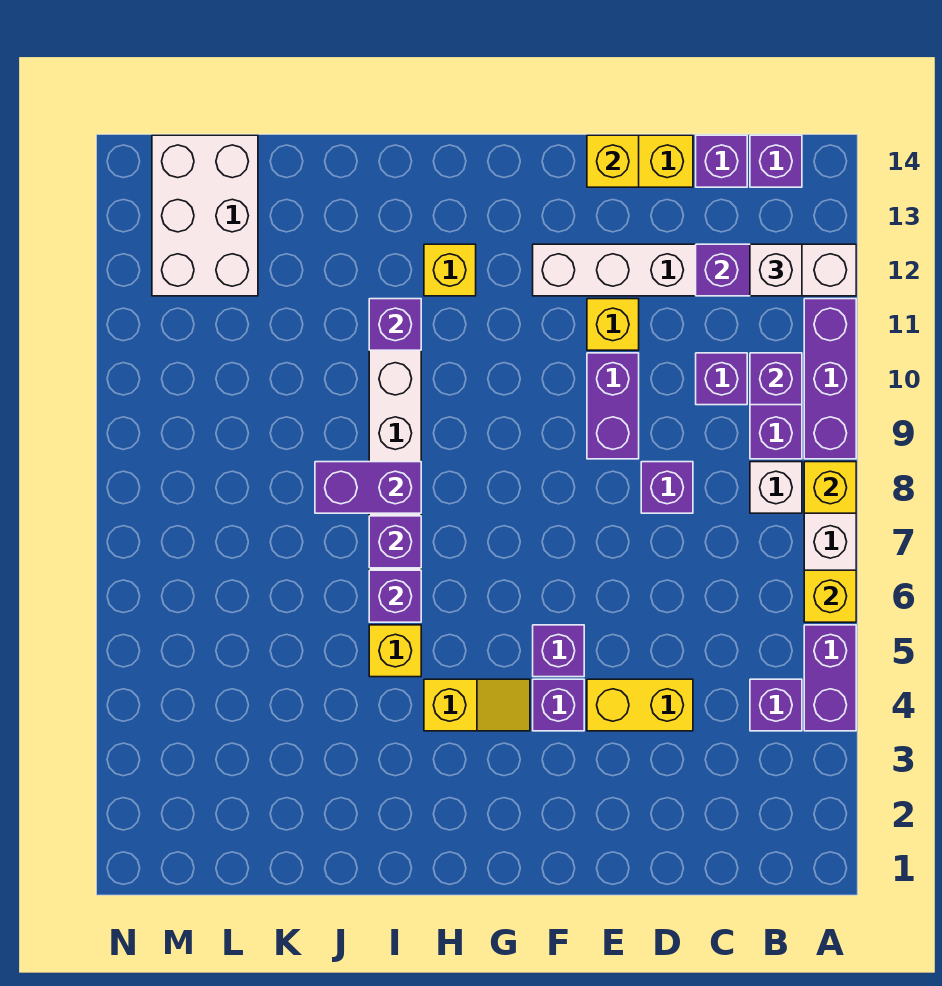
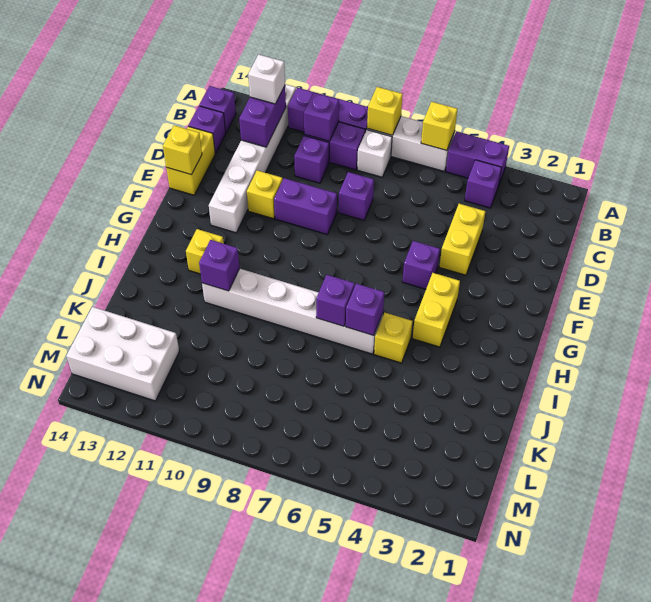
purple 1x1 brick [533,679,584,731] -> none
yellow 1x2 slope [424,679,530,731] -> yellow 1x2 brick [412,273,460,347]
purple 1x2 brick [315,462,421,513] -> none

